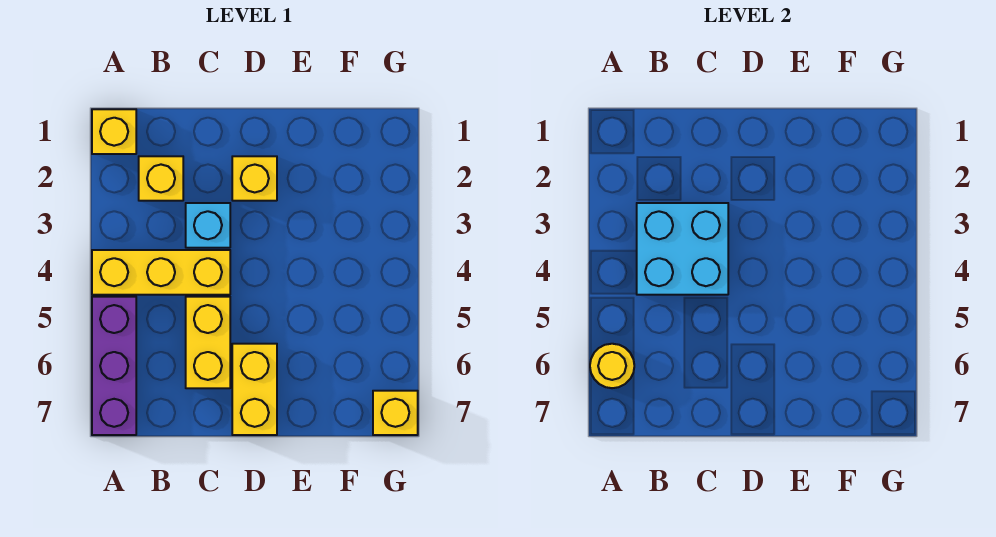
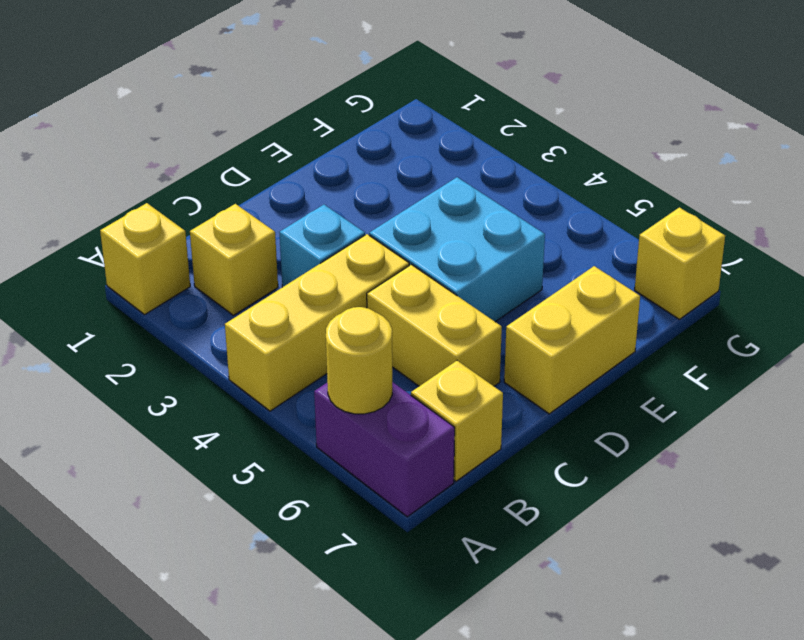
purple 1x3 brick [92,297,136,435] -> purple 1x2 brick [314,382,455,517]
cyan 2x2 brick [637,203,728,295] -> cyan 2x2 brick moved to [369,177,545,322]
yellow 1x1 brick [232,156,277,201] -> yellow 1x1 brick moved to [411,361,503,481]
yellow 1x2 brick [232,344,277,435] -> yellow 1x2 brick turned to [504,266,640,414]

